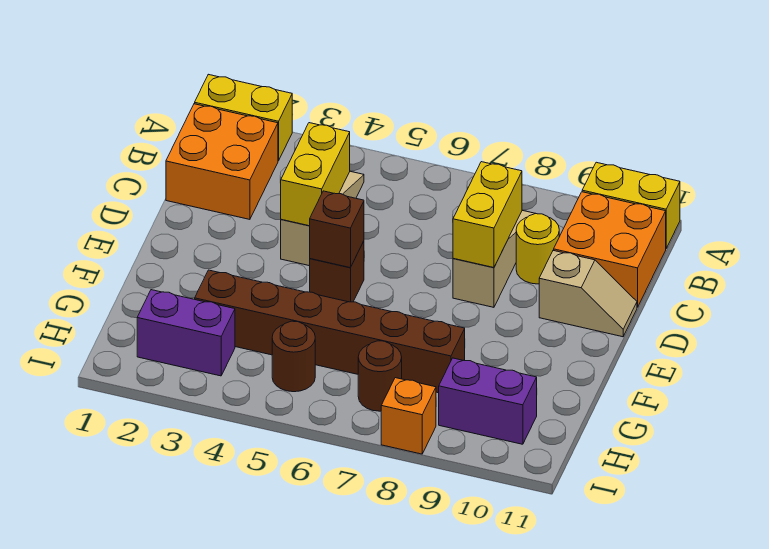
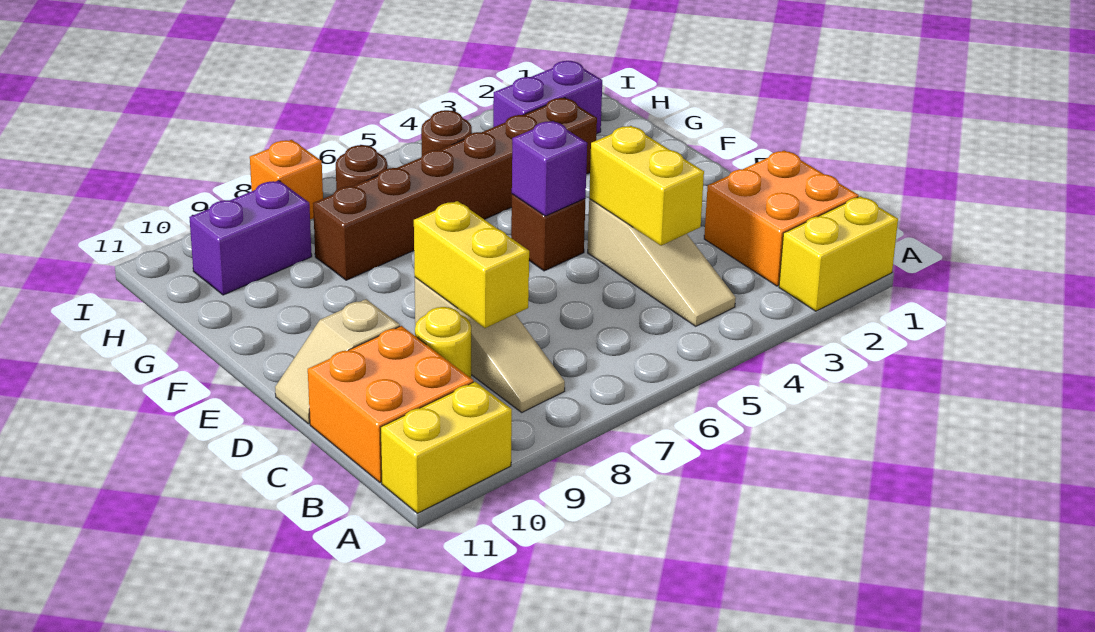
brown 1x1 brick [310,191,364,268] -> purple 1x1 brick [512,121,587,216]

